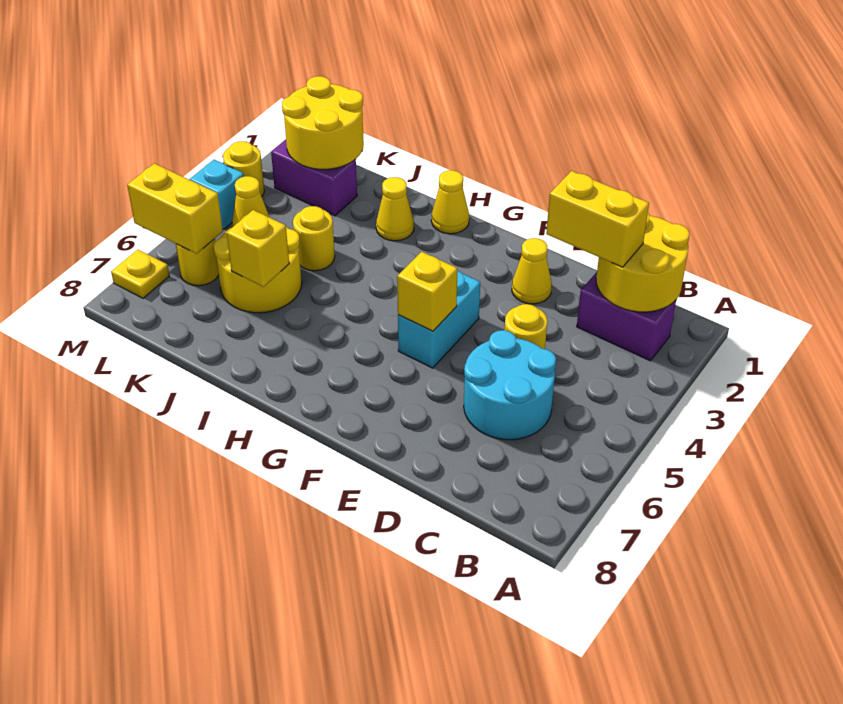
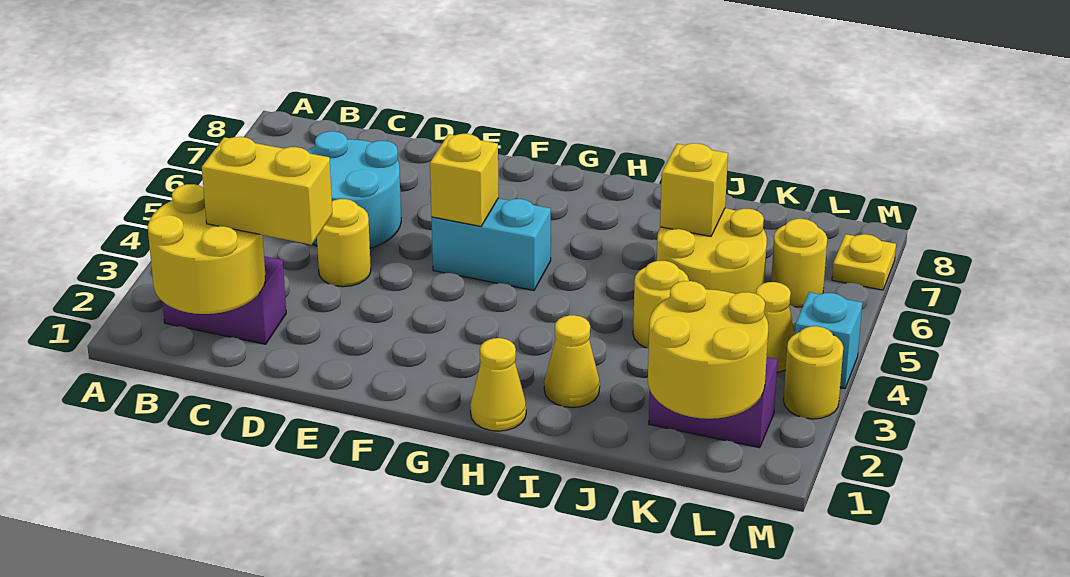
yellow 1x1 cone [512,238,552,304] -> none
cyan 1x2 brick [398,271,480,368] -> cyan 1x2 brick turned to [432,198,551,290]
yellow 1x2 brick [127,163,223,254] -> none

